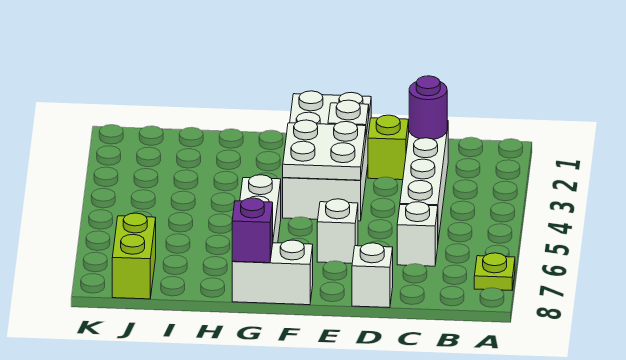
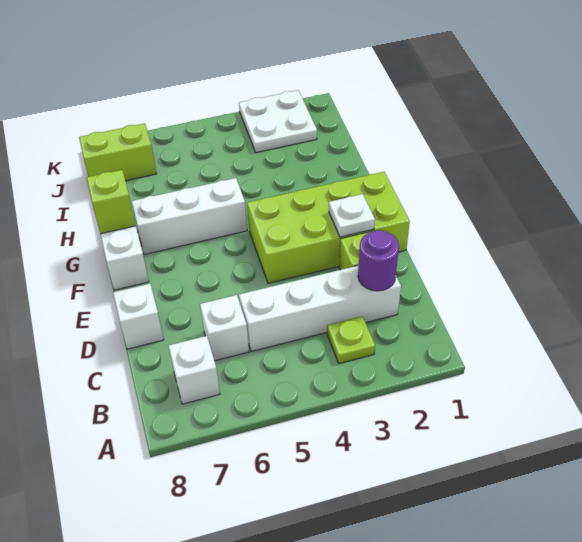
lime 1x1 plate [474,253,515,290] -> lime 1x1 plate moved to [327,316,375,363]
white 2x4 brick [283,91,371,221] -> lime 2x4 brick [247,172,410,283]
white 2x2 plate [283,120,366,180] -> white 2x2 plate moved to [239,90,317,153]
white 1x1 brick [317,199,358,263] -> white 1x1 brick moved to [169,336,220,404]
purple 1x1 brick [232,198,273,263] -> lime 1x1 brick [87,170,136,234]

